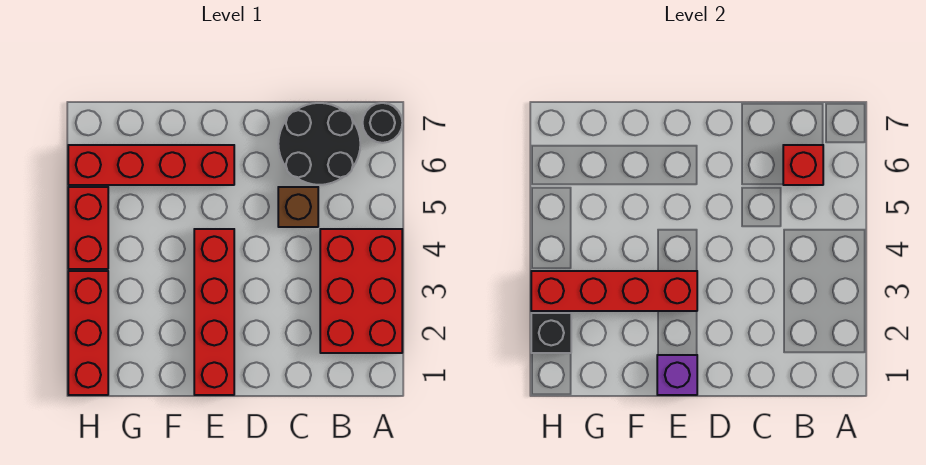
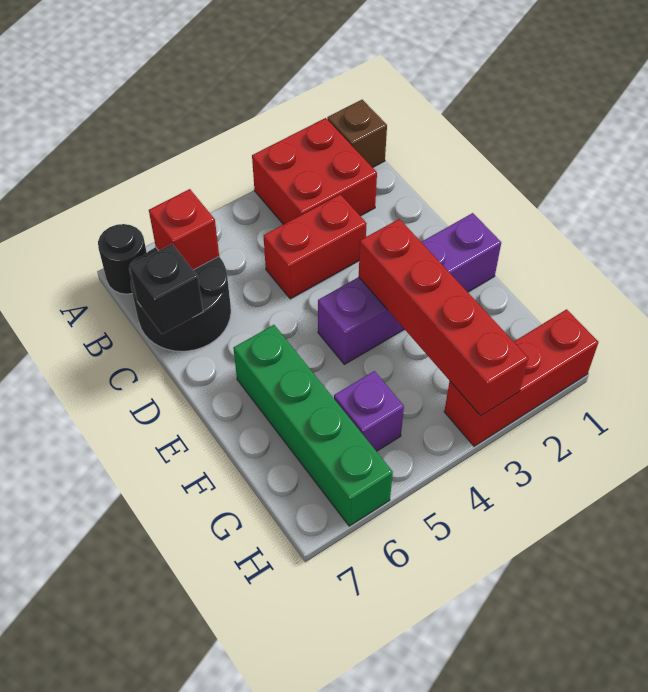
red 2x3 brick [320,229,402,353] -> red 2x2 brick [252,118,377,225]
brown 1x1 brick [278,187,318,227] -> brown 1x1 brick moved to [327,100,387,168]
red 1x4 brick [194,229,234,395] -> purple 1x4 brick [318,213,501,364]
purple 1x1 brick [657,355,697,395] -> purple 1x1 brick moved to [334,371,404,451]
red 1x4 brick [68,145,234,185] -> green 1x4 brick [233,325,393,526]
black 1x1 brick [531,313,571,353] -> black 1x1 brick moved to [130,244,203,334]
red 1x2 brick [68,187,108,269] -> red 1x2 brick moved to [264,194,367,299]

